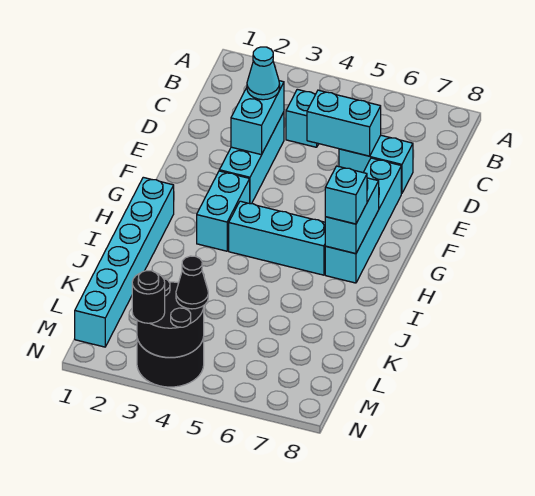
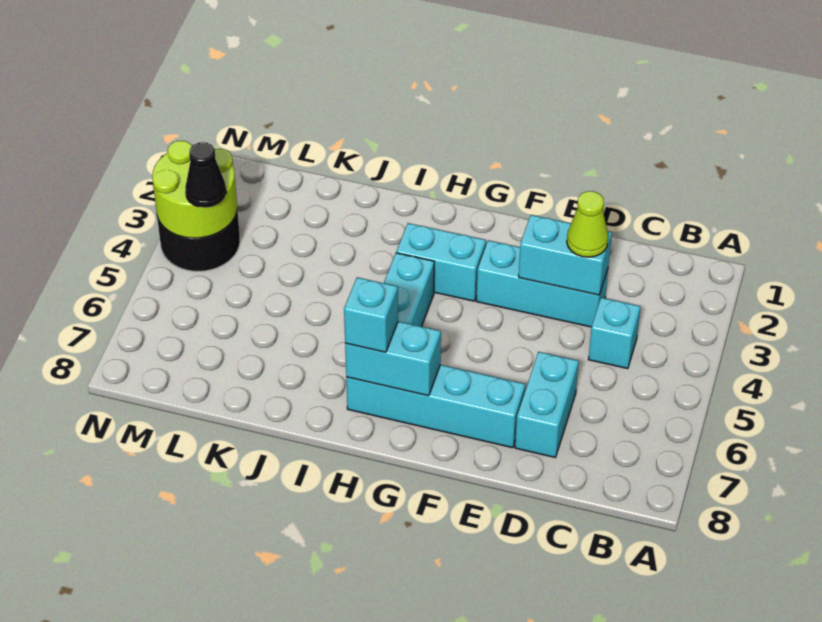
cyan 1x1 cone [247,47,280,100] -> lime 1x1 cone [567,191,608,257]
cyan 1x2 brick [307,90,381,156] -> none
cyan 1x6 brick [75,177,174,347] -> none
black 2x2 round brick [137,278,204,358] -> lime 2x2 round brick [152,141,237,238]
black 1x1 round brick [132,271,165,323] -> none

